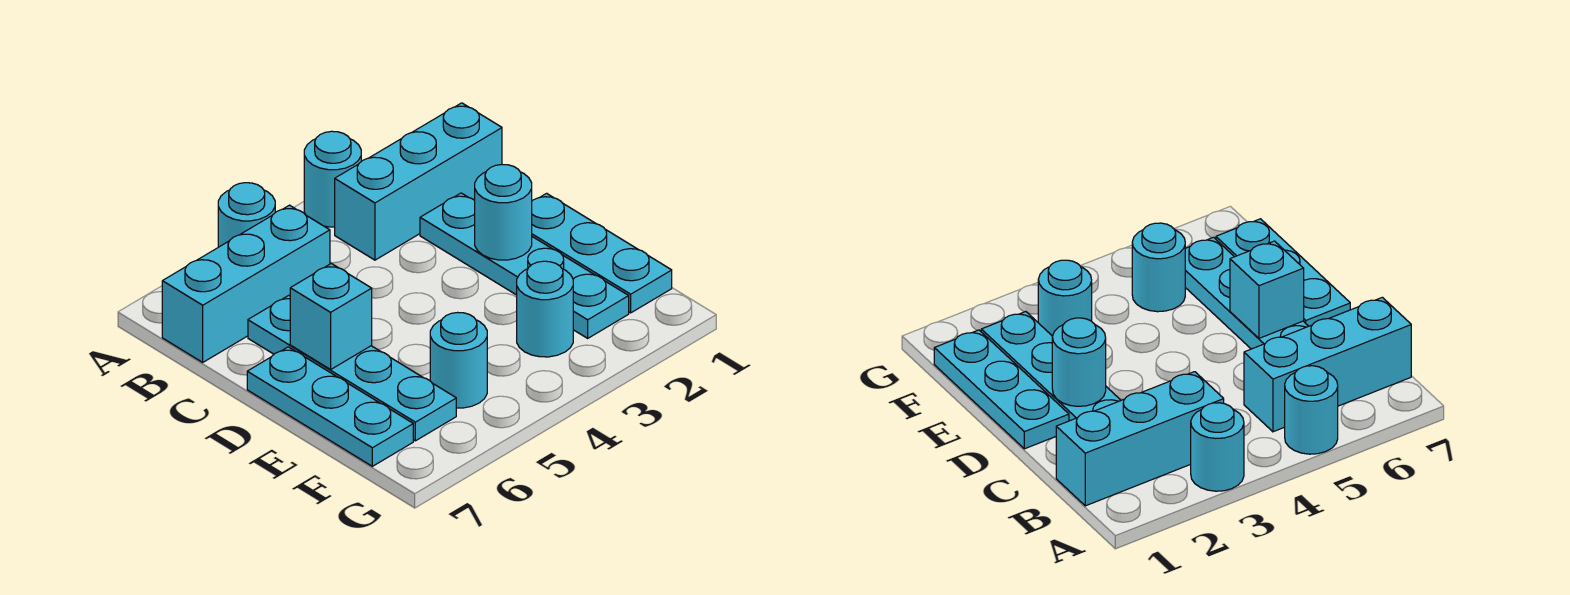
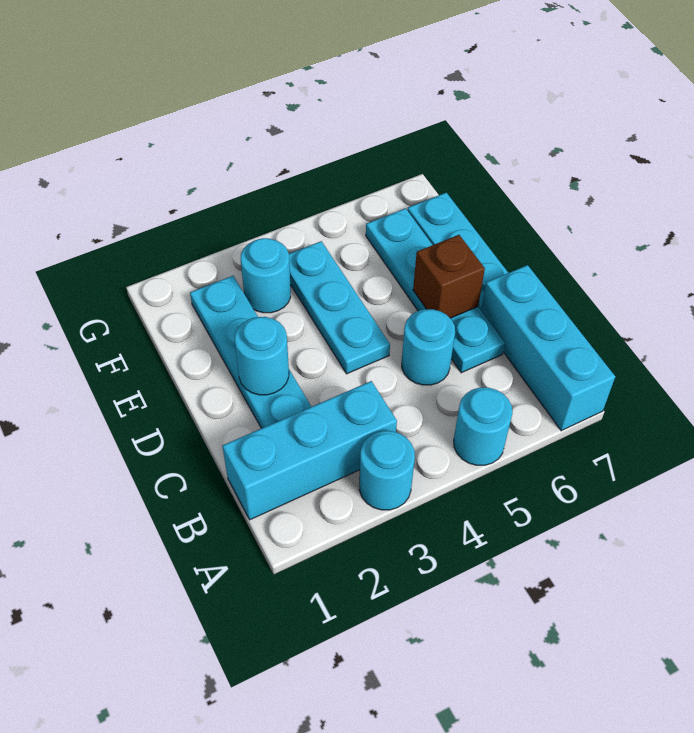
cyan 1x3 brick [162,205,330,362] -> cyan 1x3 brick turned to [481,265,615,431]
cyan 1x3 plate [532,193,672,313] -> cyan 1x3 plate moved to [289,241,390,374]
cyan 1x1 brick [290,264,372,369] -> brown 1x1 brick [413,235,485,318]
cyan 1x1 round brick [430,312,487,408] -> cyan 1x1 round brick moved to [402,309,455,385]

